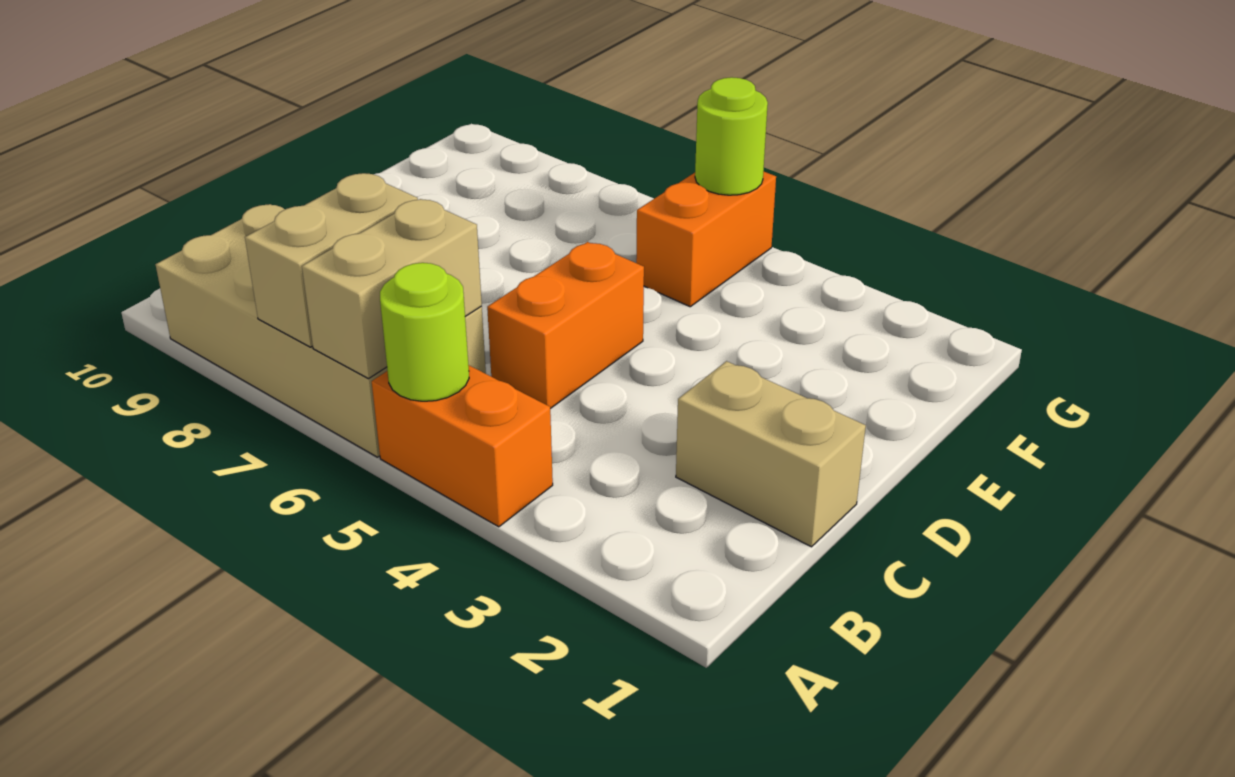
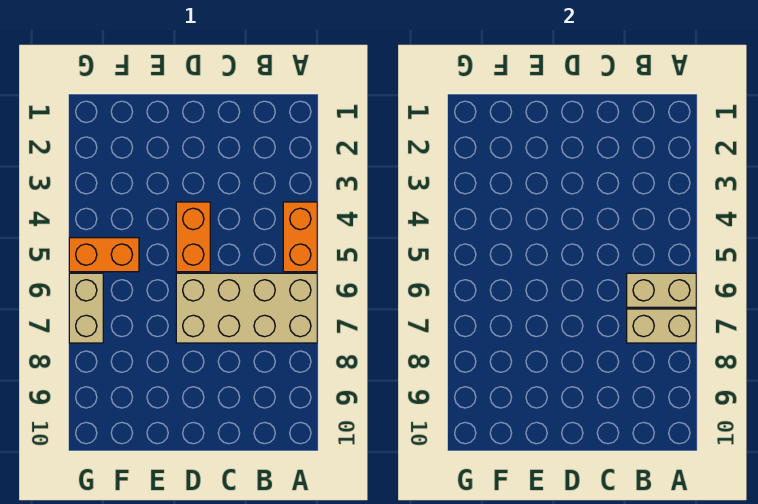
lime 1x1 round brick [380,263,469,401] -> none
tan 2x4 brick [156,204,486,457] -> tan 2x4 brick turned to [176,273,317,343]
tan 1x2 brick [676,361,866,547] -> tan 1x2 brick moved to [69,273,103,343]
orange 1x2 brick [487,242,644,409] -> orange 1x2 brick turned to [176,202,210,272]
lime 1x1 round brick [695,77,768,195] -> none

